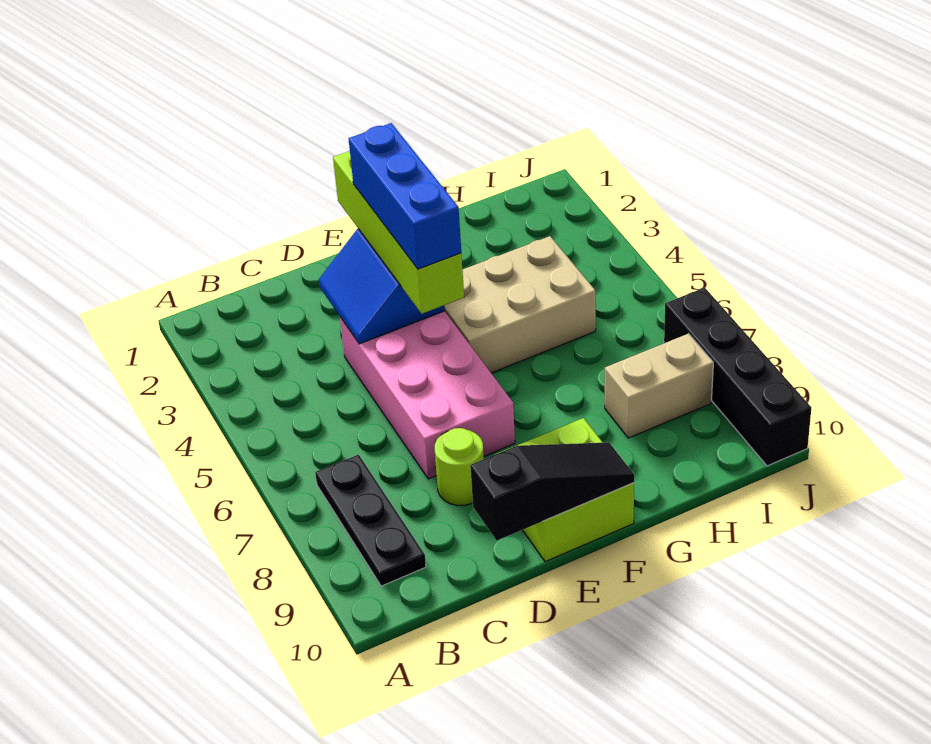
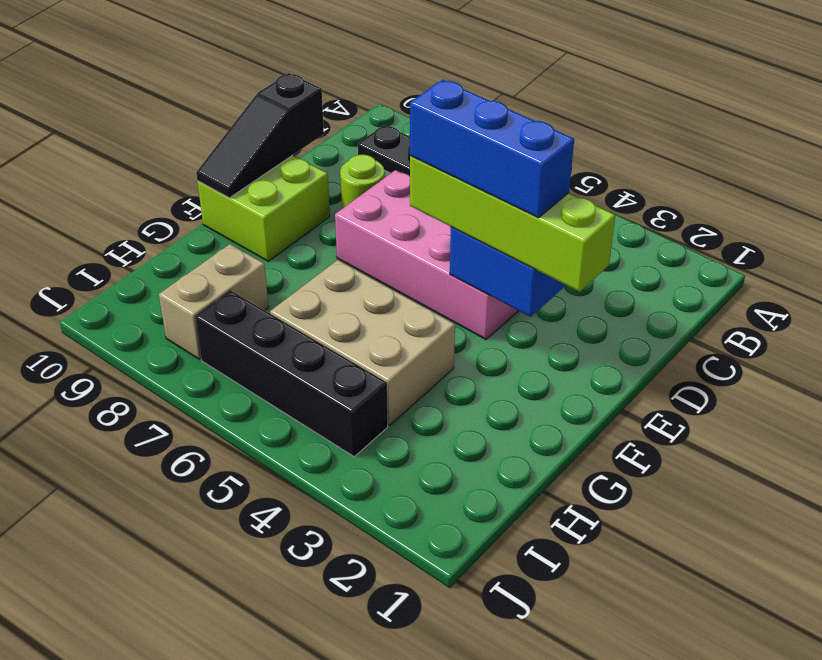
tan 2x3 brick [444,236,596,373] -> tan 2x3 brick turned to [270,260,455,425]
black 1x4 brick [664,287,811,466] -> black 1x4 brick moved to [195,291,388,457]

